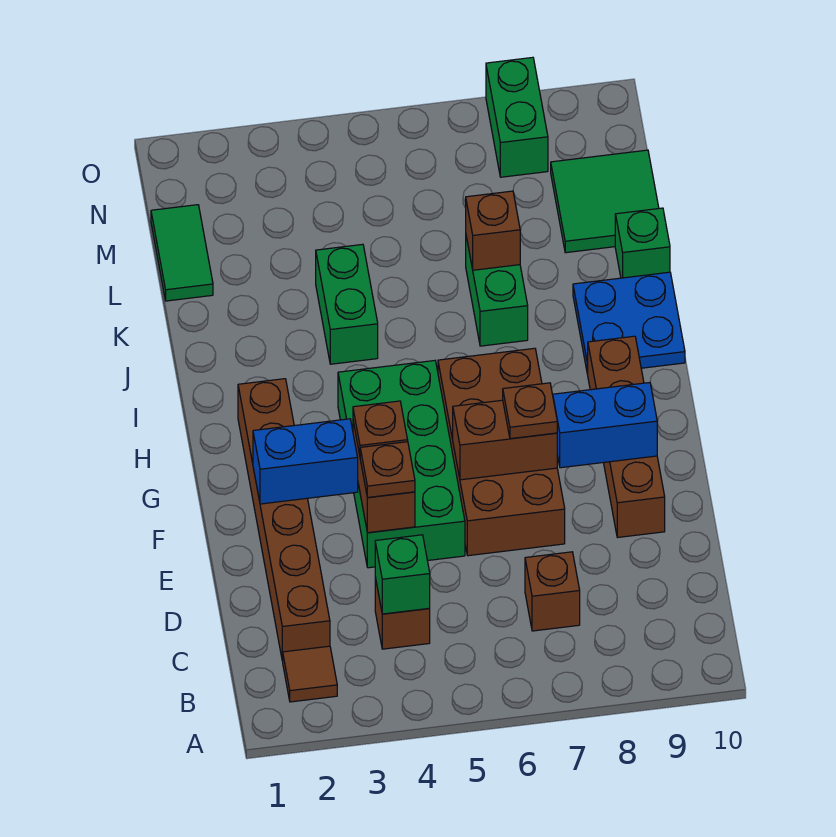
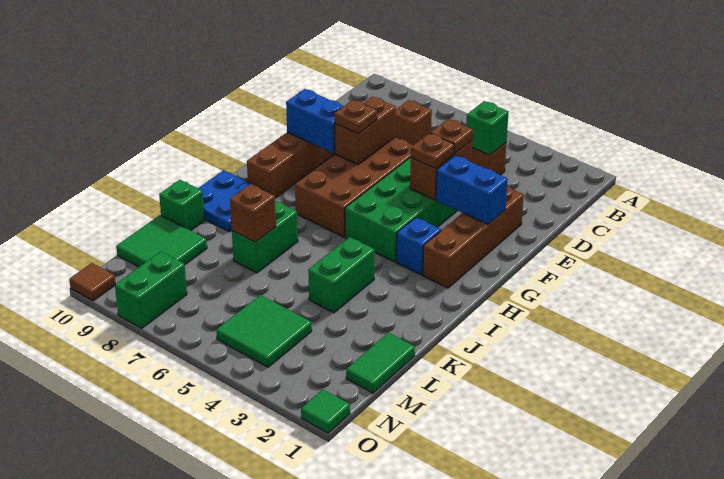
brown 1x1 tile [283,646,337,702] -> brown 1x1 tile moved to [69,263,115,301]
brown 1x6 brick [238,379,330,661] -> brown 1x4 brick [423,186,524,288]
brown 1x2 brick [453,400,557,480] -> brown 1x2 brick turned to [335,97,396,165]
none -> blue 1x1 brick [397,218,441,275]
none -> green 2x2 tile [216,295,312,367]
none -> green 1x1 tile [301,390,350,433]

